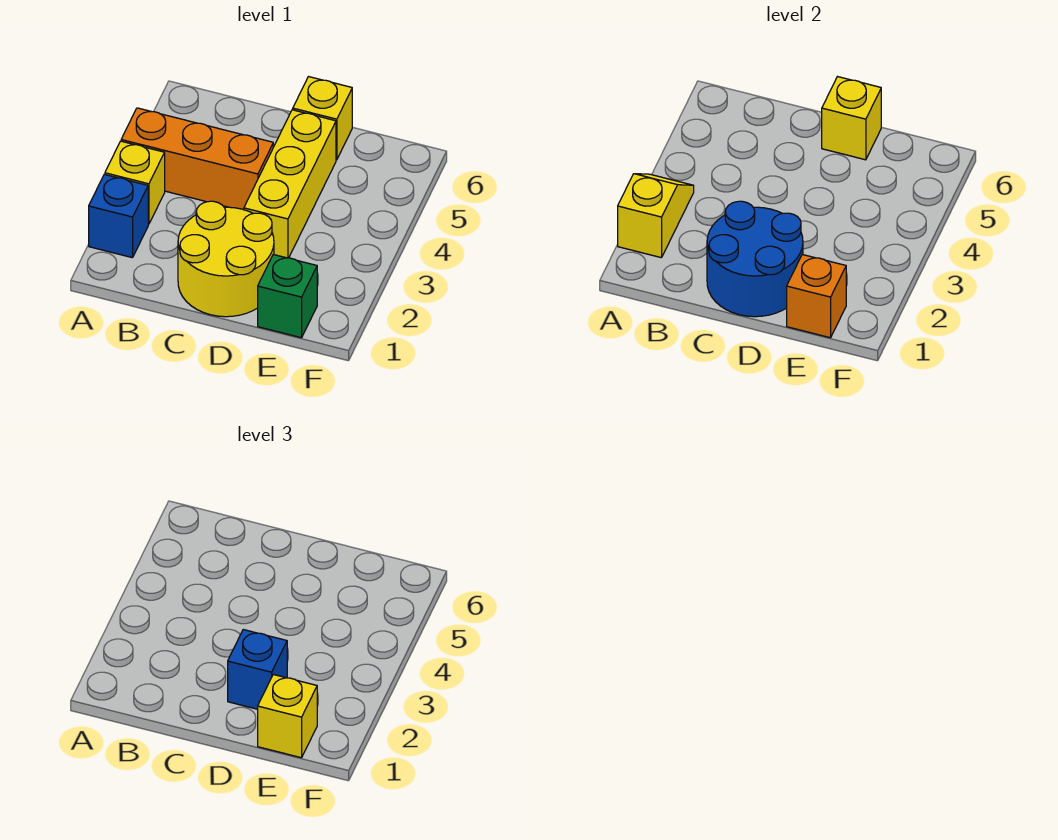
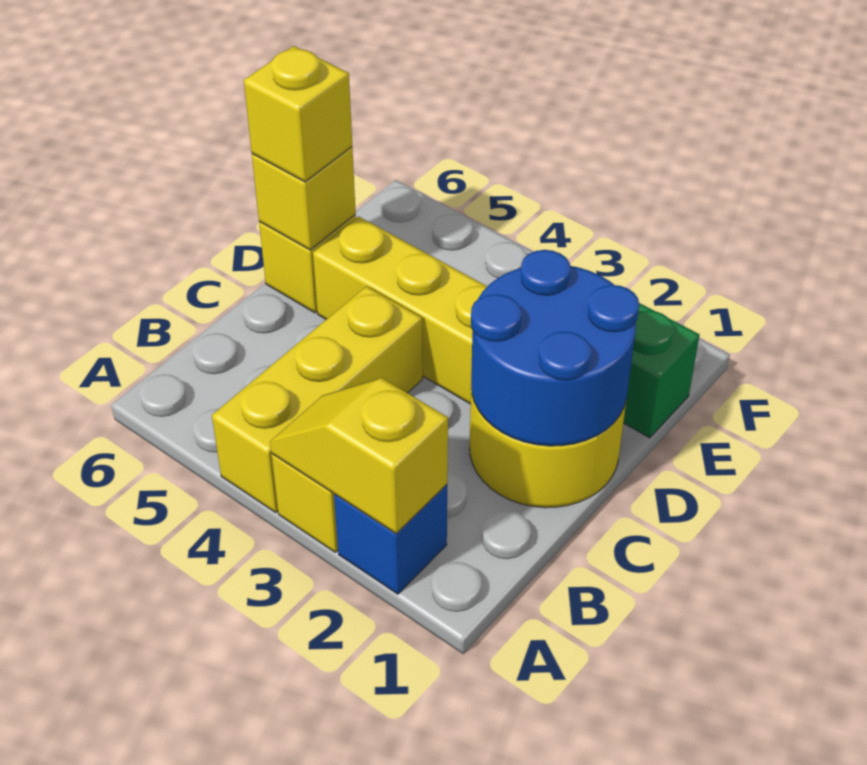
orange 1x3 brick [121,108,273,210] -> yellow 1x3 brick [212,286,423,513]
blue 1x1 brick [228,630,287,709] -> none
orange 1x1 brick [787,255,846,338] -> none
yellow 1x1 brick [258,675,317,758] -> yellow 1x1 brick moved to [244,46,352,182]

